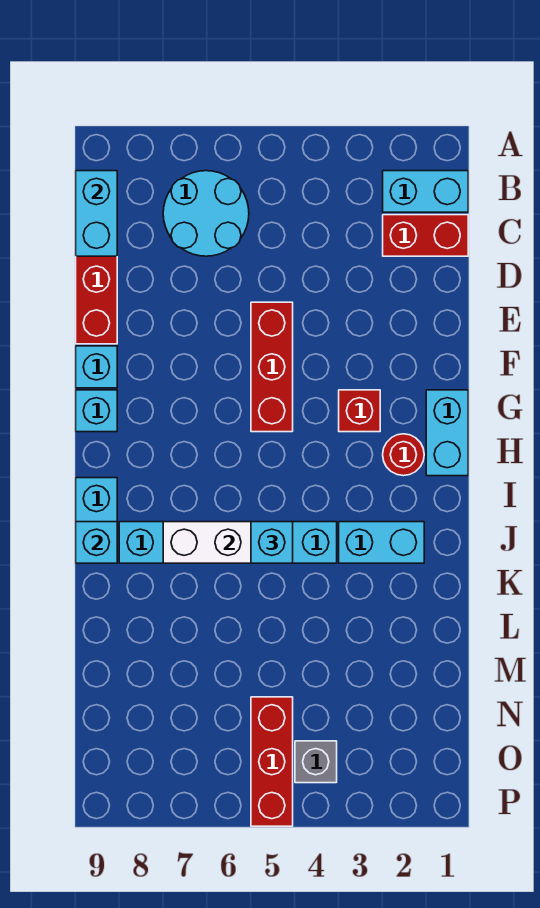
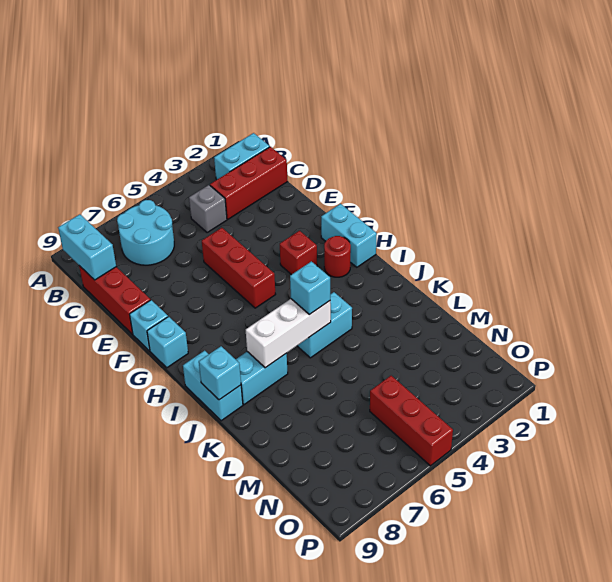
red 1x2 brick [383,215,468,256] -> red 1x3 brick [210,147,288,219]
cyan 1x2 brick [339,522,424,563] -> none
grey 1x1 brick [295,741,337,783] -> grey 1x1 brick moved to [189,185,227,233]

